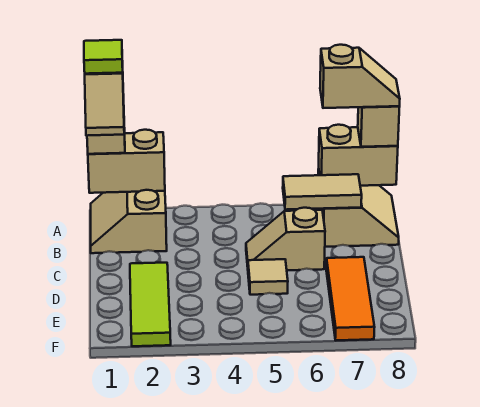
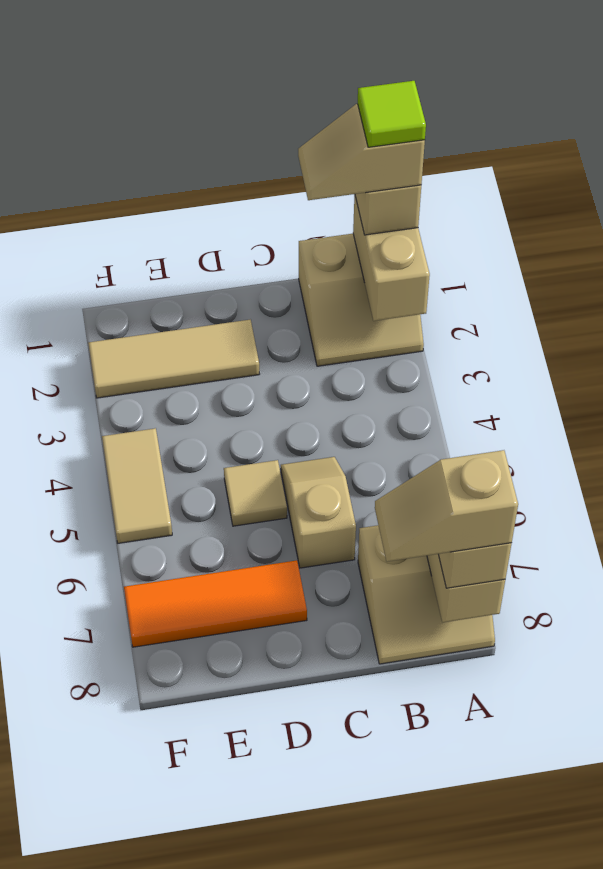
tan 2x2 slope [91,190,167,253] -> tan 2x2 slope turned to [299,234,424,366]
tan 1x2 slope [320,45,400,108] -> tan 1x2 slope turned to [375,450,518,562]
tan 1x2 tile [283,174,362,210] -> tan 1x2 tile moved to [102,428,172,543]
lime 1x3 tile [130,263,171,346] -> tan 1x3 tile [88,320,259,398]

